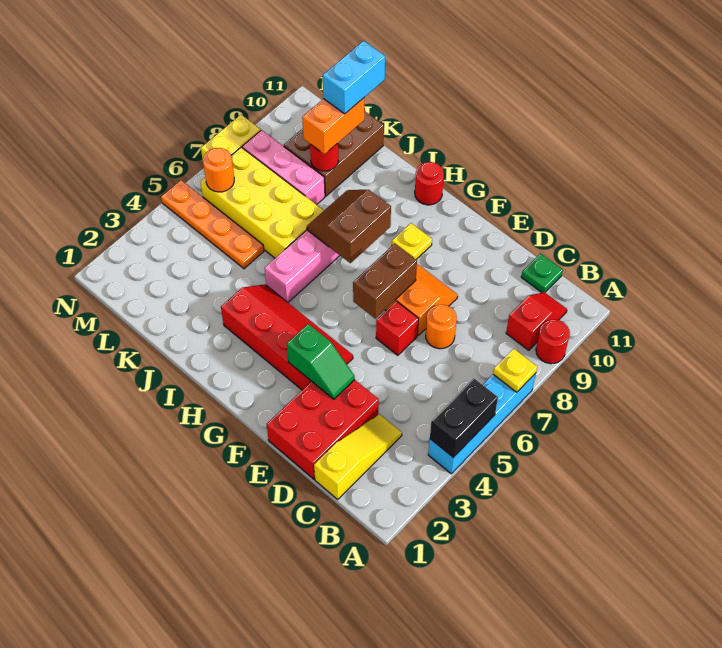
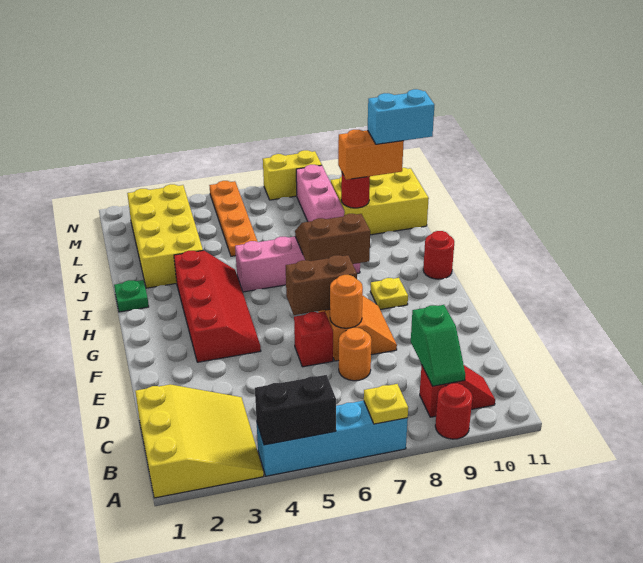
yellow 1x3 slope [314,414,402,499] -> yellow 3x3 slope [135,384,264,498]
green 1x1 plate [521,254,563,293] -> green 1x1 plate moved to [114,280,149,312]
red 2x3 brick [267,380,379,479] -> none
green 1x2 slope [287,324,355,399] -> green 1x2 slope moved to [411,305,465,386]
yellow 2x4 brick [200,147,324,258] -> yellow 2x4 brick moved to [127,184,203,288]
brown 2x3 brick [284,111,384,196] -> yellow 2x3 brick [331,168,429,235]
orange 1x1 round brick [203,148,234,192] -> orange 1x1 round brick moved to [330,275,363,328]

